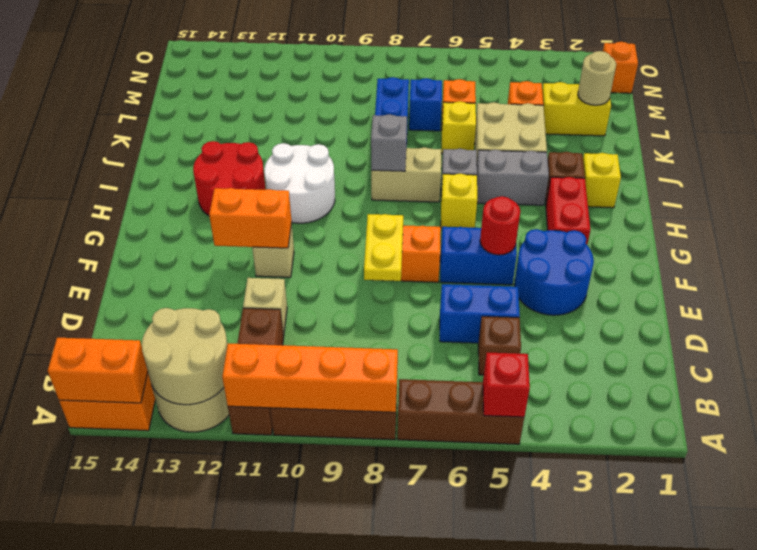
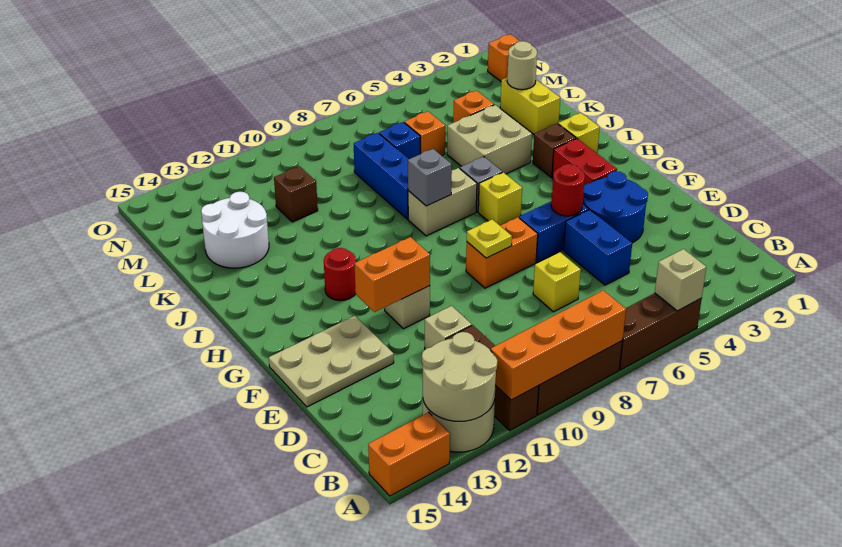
red 1x1 brick [483,352,530,417] -> tan 1x1 brick [655,249,706,311]
orange 1x2 brick [48,338,148,403] -> none
brown 1x1 brick [478,316,521,375] -> brown 1x1 brick moved to [274,166,318,222]
blue 1x2 brick [440,284,520,343] -> blue 1x2 brick turned to [564,210,632,285]
yellow 1x2 plate [364,214,403,281] -> yellow 1x1 plate [467,219,512,258]
none -> tan 2x3 plate [269,316,394,407]
white 2x2 round brick [264,143,335,223] -> white 2x2 round brick moved to [201,192,269,268]
red 2x2 round brick [193,141,266,216] -> red 1x1 round brick [324,248,356,301]
grey 1x2 brick [477,150,549,205] -> none
yellow 1x1 brick [442,101,476,154] -> yellow 1x1 brick moved to [533,252,581,312]
yellow 1x2 brick [542,82,611,136] -> yellow 1x2 brick turned to [500,78,560,134]

